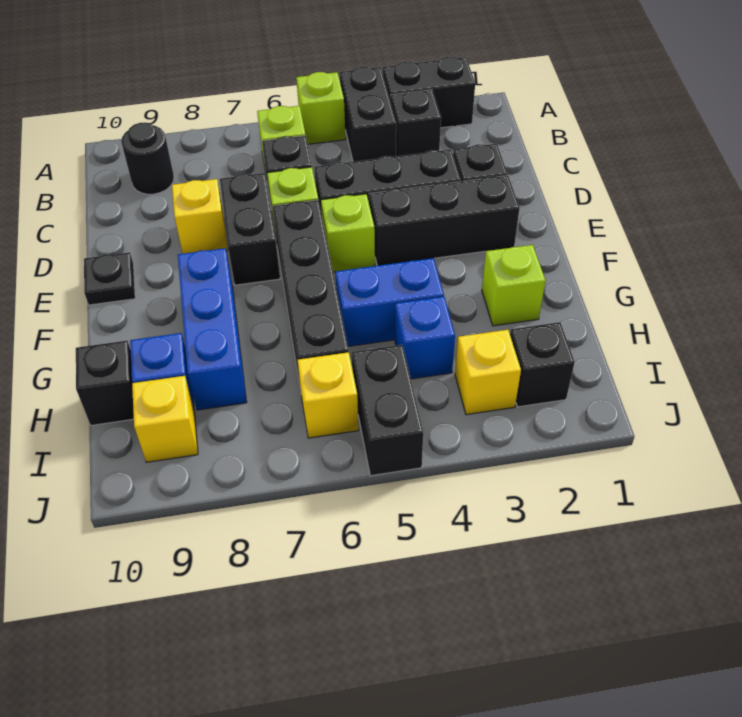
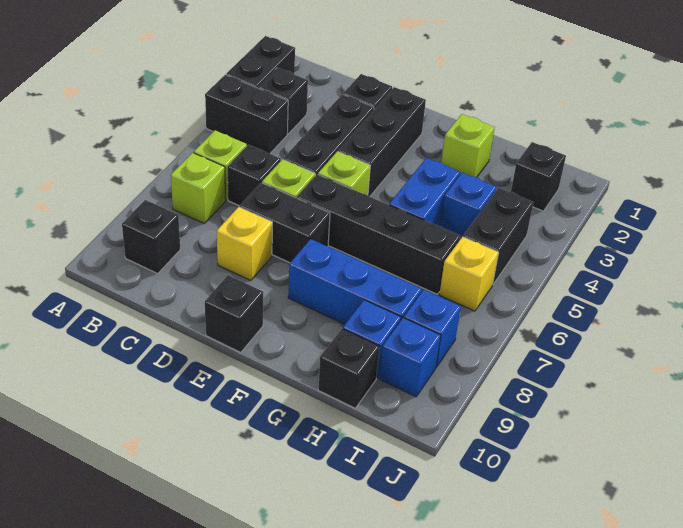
lime 1x1 brick [296,72,346,144] -> lime 1x1 brick moved to [171,153,226,223]
black 1x1 round brick [121,123,174,194] -> black 1x1 brick [122,200,180,274]
black 1x1 plate [84,252,135,305] -> black 1x1 brick [205,275,263,353]
yellow 1x1 brick [455,330,521,415] -> none
black 1x2 brick [352,345,423,476] -> black 1x2 brick turned to [463,188,534,284]
none -> blue 1x1 brick [404,290,461,367]
yellow 1x1 brick [132,376,198,462] -> blue 1x1 brick [379,318,441,397]

